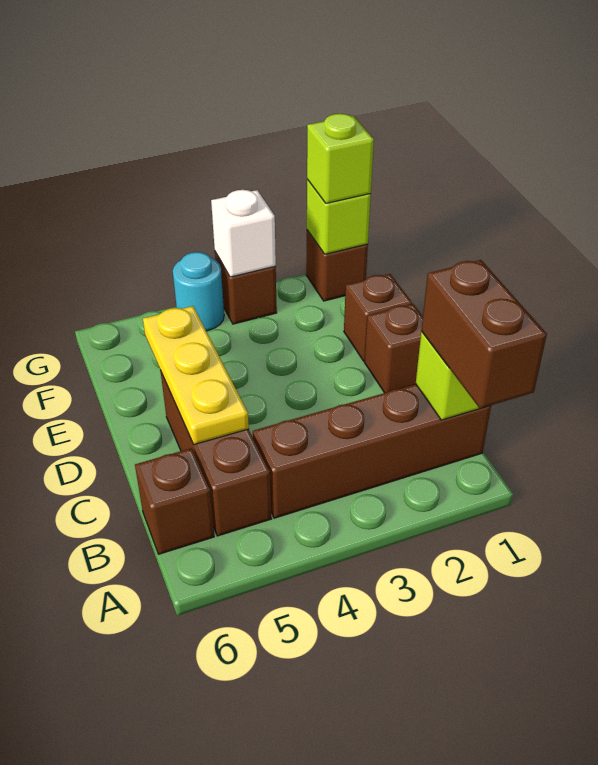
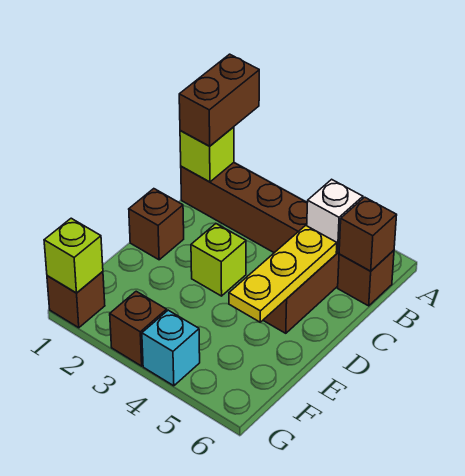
brown 1x1 brick [344,274,412,361] -> brown 1x1 brick moved to [339,197,397,271]
lime 1x1 brick [307,114,374,203] -> lime 1x1 brick moved to [191,224,246,296]
white 1x1 brick [211,190,276,277] -> white 1x1 brick moved to [307,179,363,253]
cyan 1x1 round brick [173,252,224,331] -> cyan 1x1 brick [142,310,200,386]

